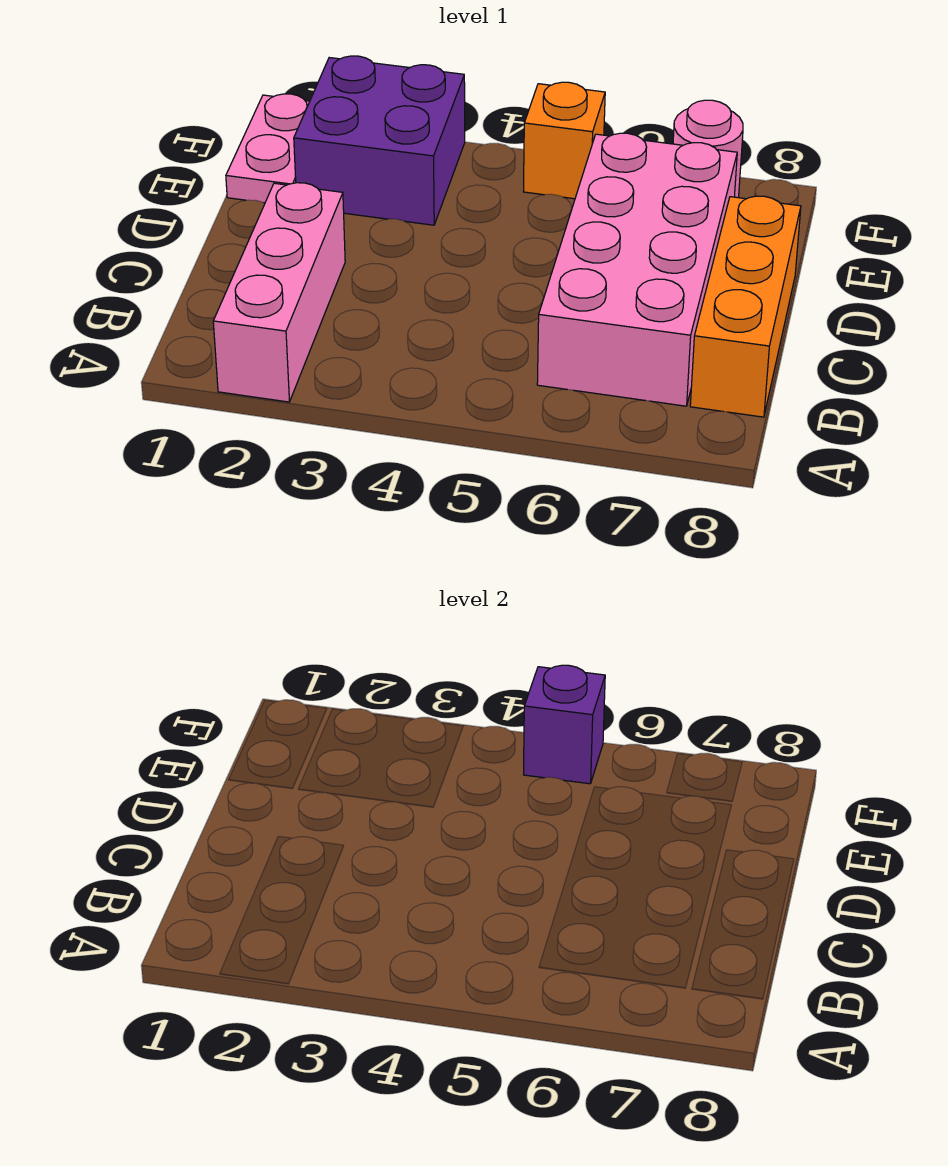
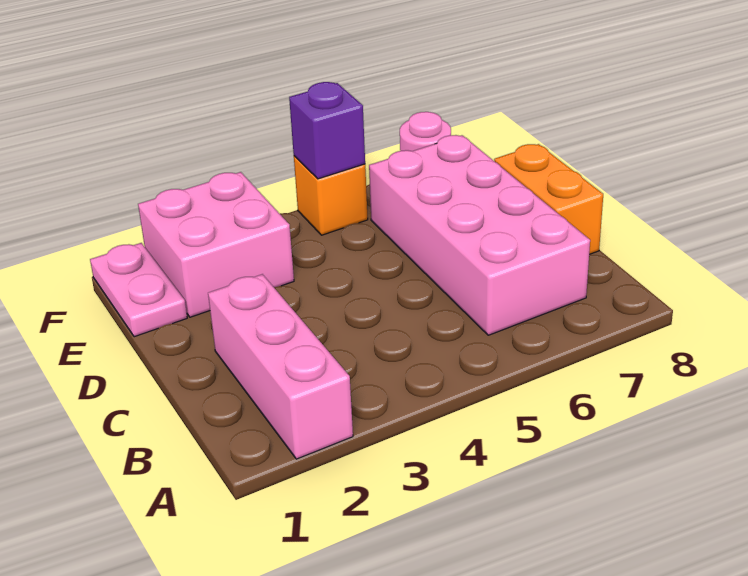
orange 1x3 brick [690,196,801,417] -> orange 1x2 brick [494,144,603,254]
purple 2x2 brick [294,56,465,225] -> pink 2x2 brick [138,172,294,317]

